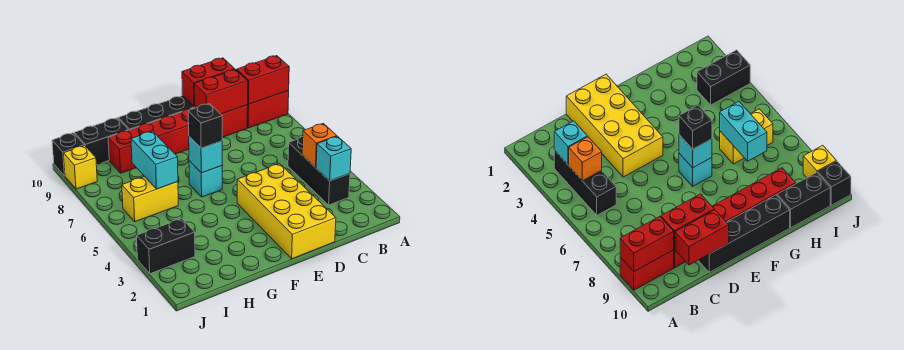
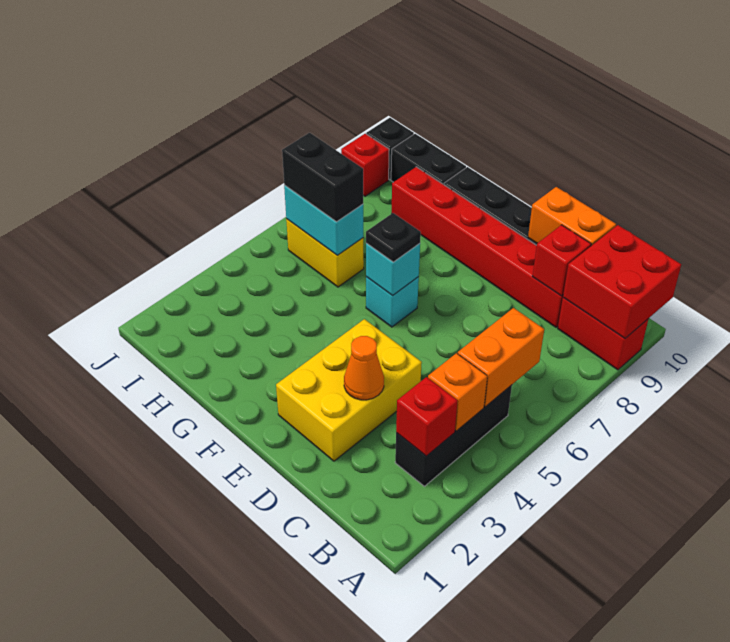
red 1x2 brick [237,56,289,104] -> red 2x2 brick [563,225,681,338]
cyan 1x1 brick [316,136,351,181] -> red 1x1 brick [396,377,457,456]
none -> orange 1x2 brick [458,308,544,407]
red 1x2 brick [194,70,248,114] -> red 1x1 brick [532,225,591,296]
red 1x2 brick [182,58,235,107] -> orange 1x2 brick [528,187,616,246]
yellow 2x4 brick [237,164,336,259] -> yellow 2x3 brick [276,319,422,461]
none -> orange 1x1 cone [344,336,384,400]
black 1x1 brick [188,104,222,148] -> black 1x1 plate [366,213,421,262]
cyan 1x2 brick [131,131,178,189] -> cyan 1x2 brick turned to [284,185,363,255]
black 1x2 brick [137,219,195,274] -> black 1x2 brick moved to [282,133,363,222]
yellow 1x1 brick [63,145,97,189] -> red 1x1 brick [341,134,389,196]

